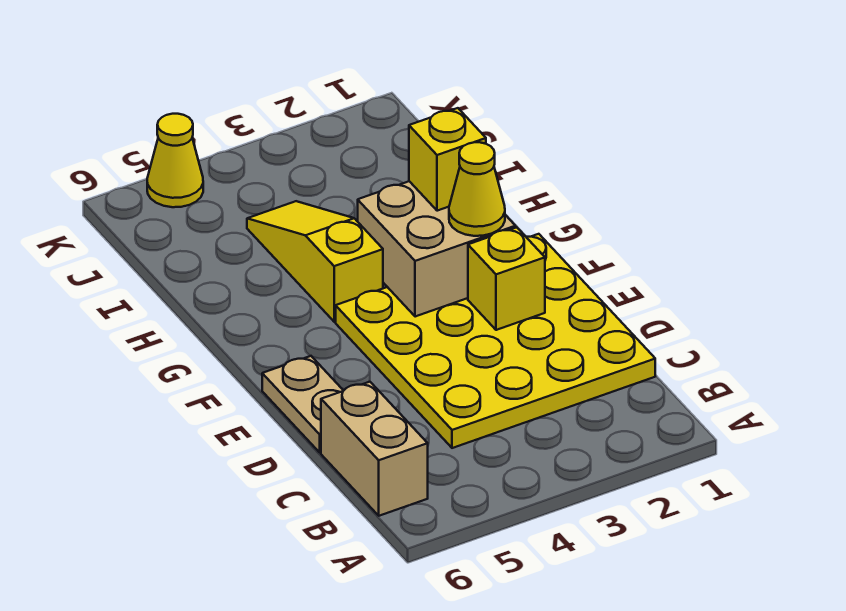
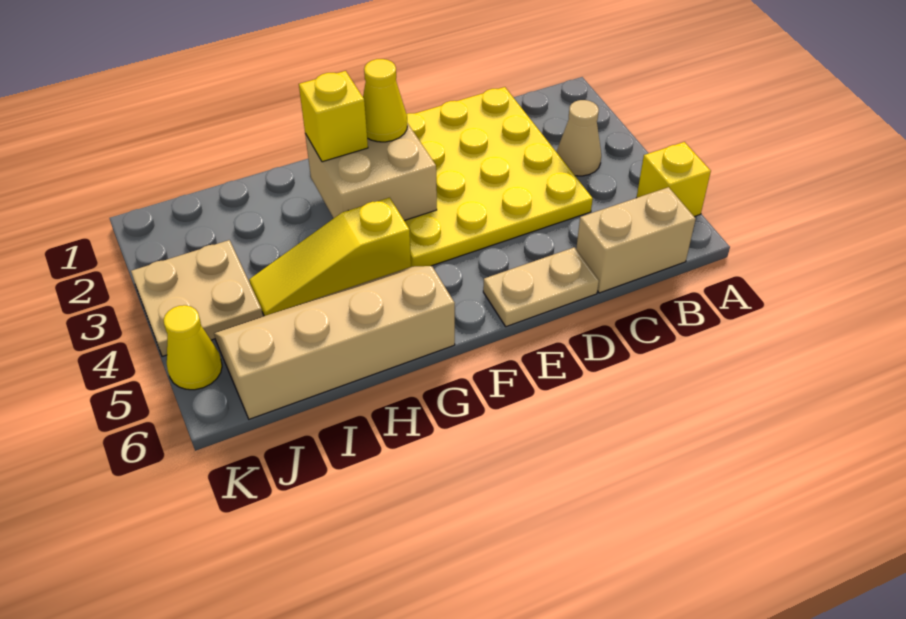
none -> tan 1x1 cone [557,100,601,176]
yellow 1x1 brick [468,227,545,330] -> yellow 1x1 brick moved to [637,142,711,217]
none -> tan 2x4 slope [214,266,455,419]
none -> tan 2x2 plate [131,240,263,357]

